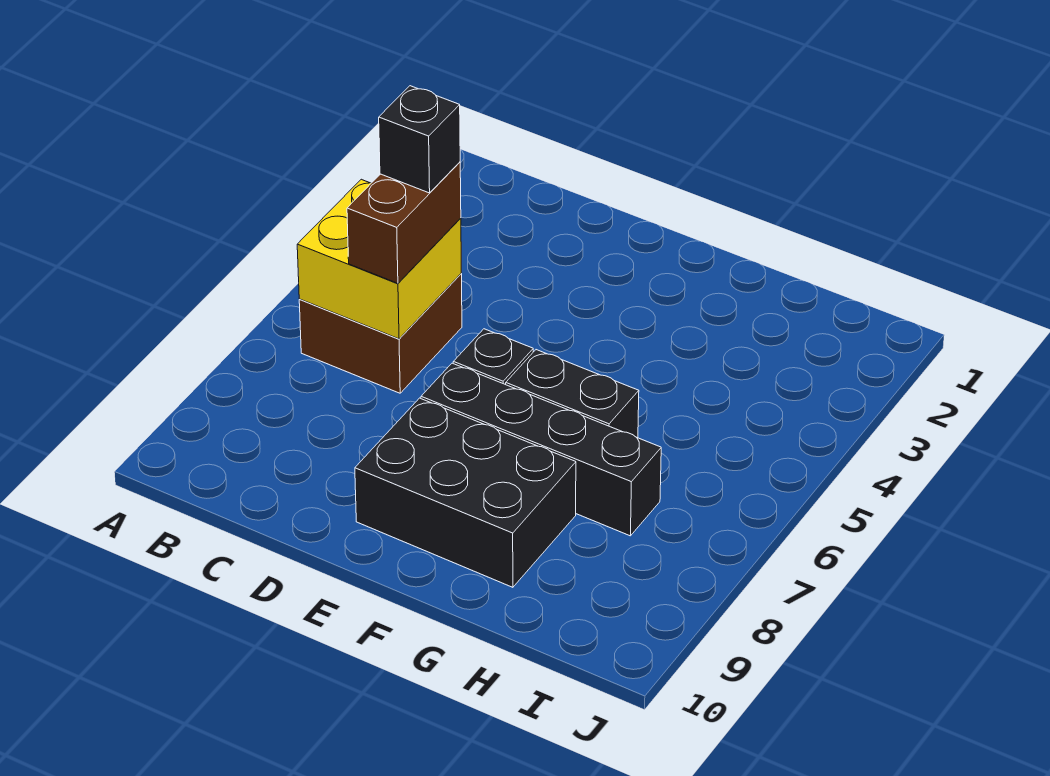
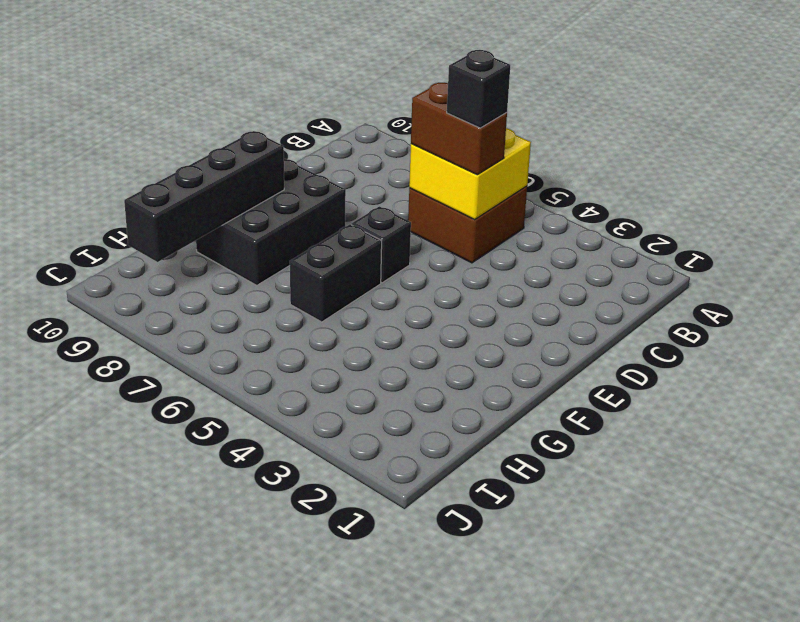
black 1x4 brick [421,363,661,536] -> black 1x4 brick moved to [124,131,284,262]

